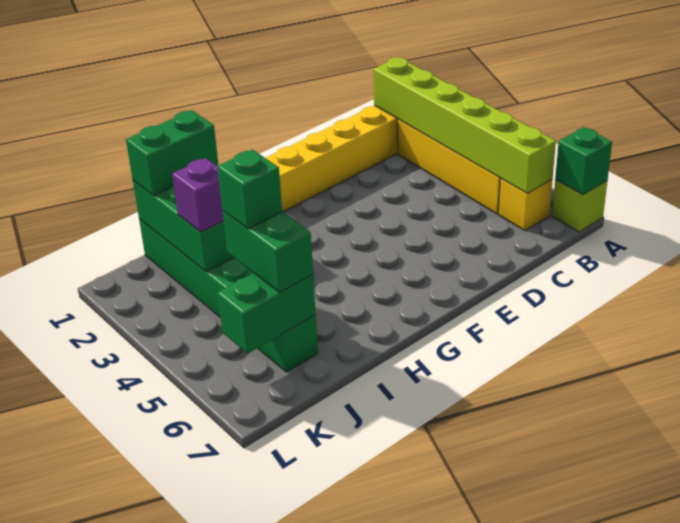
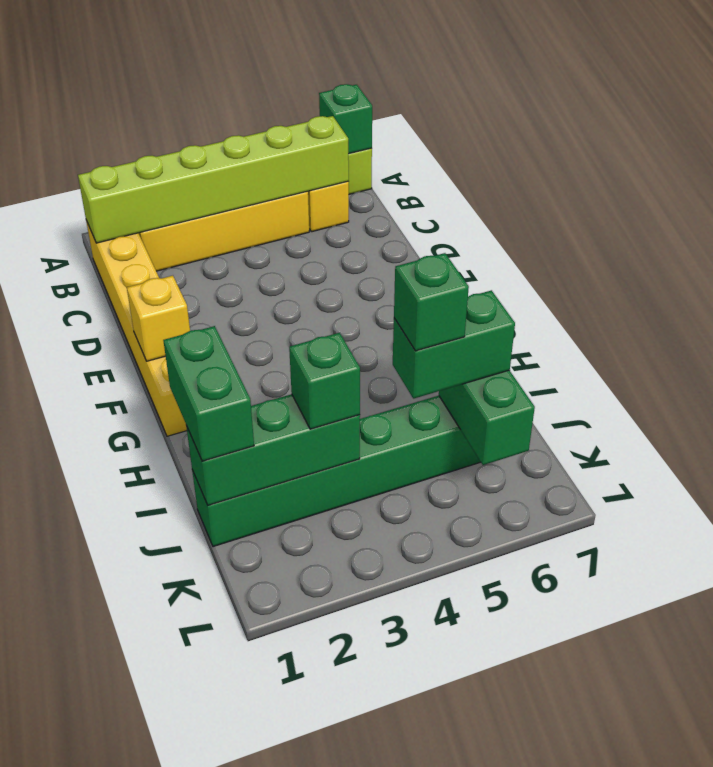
none -> yellow 1x1 brick [127,276,190,361]
purple 1x1 brick [172,158,224,232] -> green 1x1 brick [289,333,360,429]

